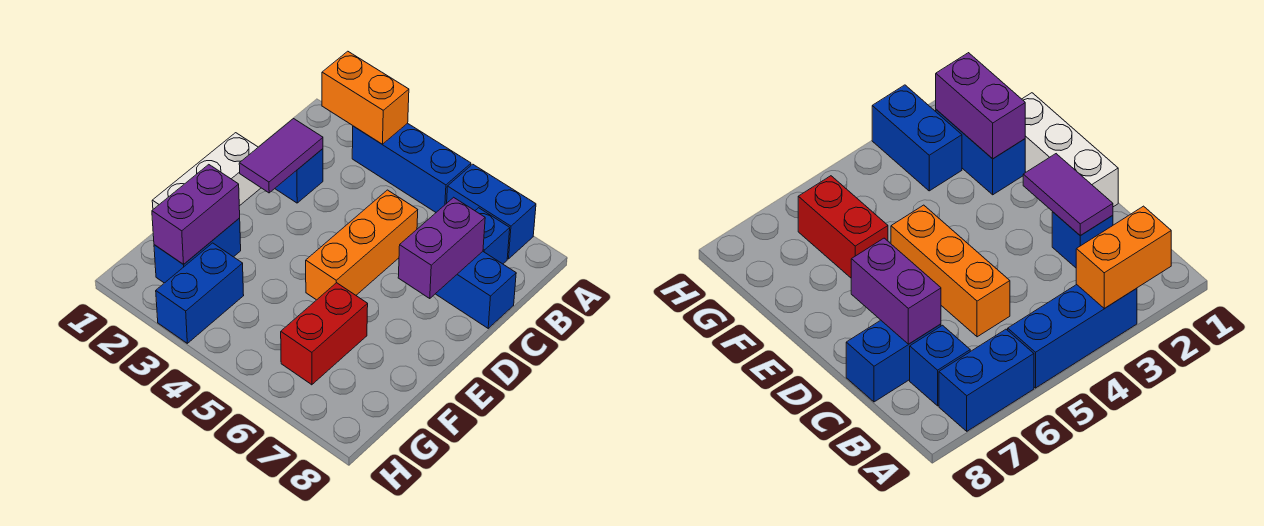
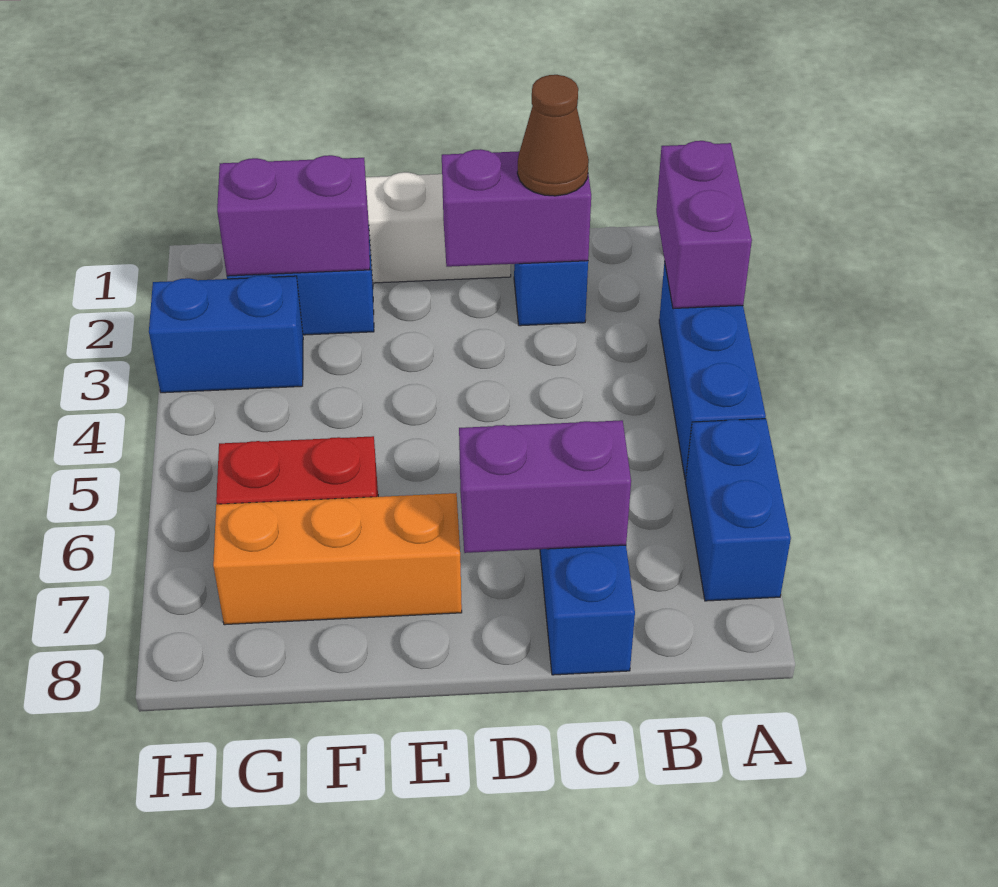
orange 1x2 brick [322,51,409,144] -> purple 1x2 brick [656,141,752,309]
blue 1x1 brick [475,208,510,264] -> none
purple 1x2 tile [239,118,323,193] -> purple 1x2 brick [442,149,591,267]
none -> brown 1x1 cone [517,75,589,196]
orange 1x3 brick [306,190,418,300] -> orange 1x3 brick moved to [213,493,462,625]

